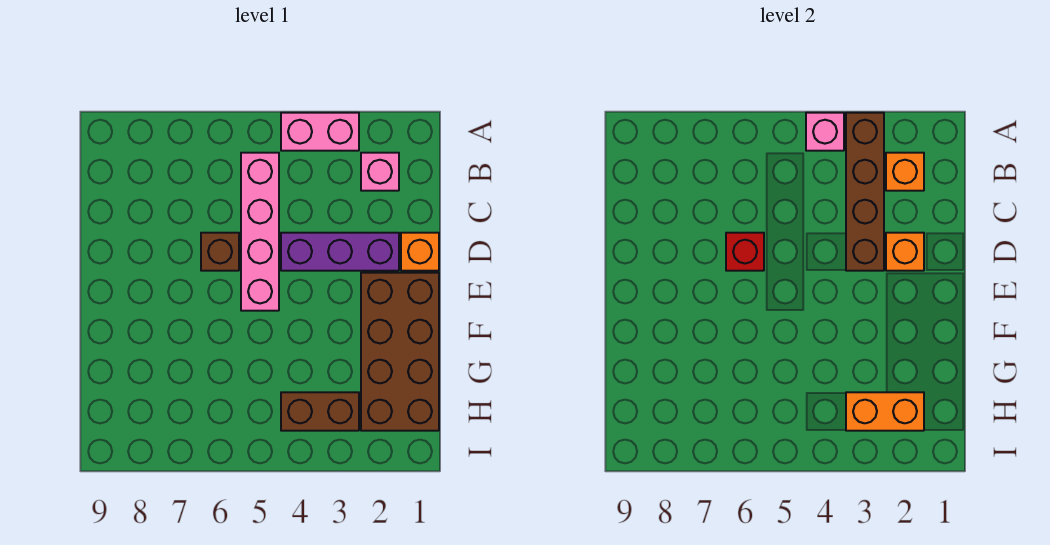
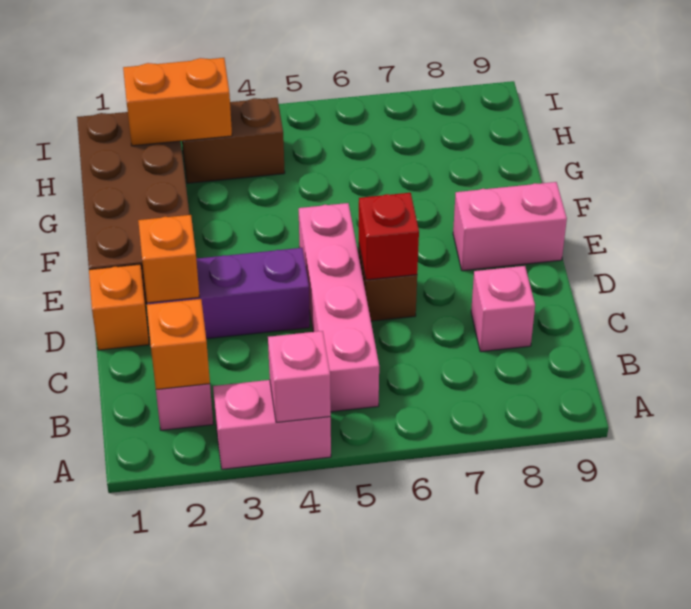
brown 1x4 brick [846,113,884,271] -> none
none -> pink 1x1 brick [471,266,535,352]
none -> pink 1x2 brick [453,182,567,271]

